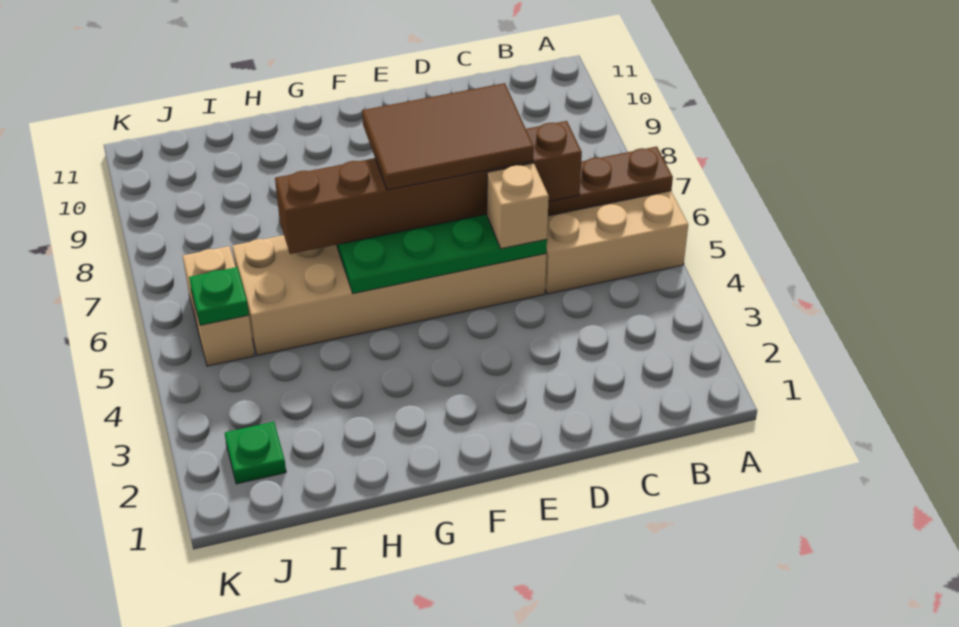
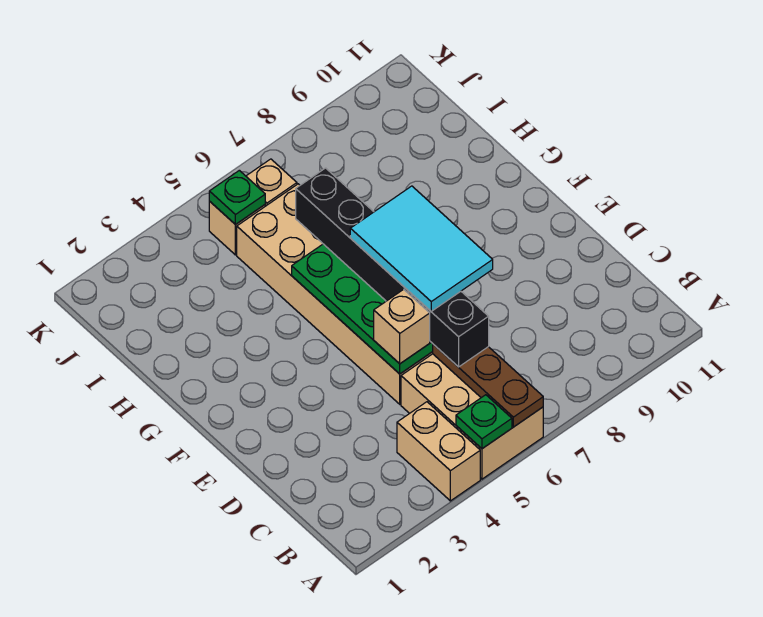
none -> tan 1x2 brick [397,402,480,501]
brown 1x6 brick [275,121,582,254] -> black 1x6 brick [296,168,489,367]
brown 2x3 tile [362,83,534,190] -> cyan 2x3 tile [350,186,493,311]
green 1x1 plate [225,422,286,484] -> green 1x1 plate moved to [456,395,512,449]

